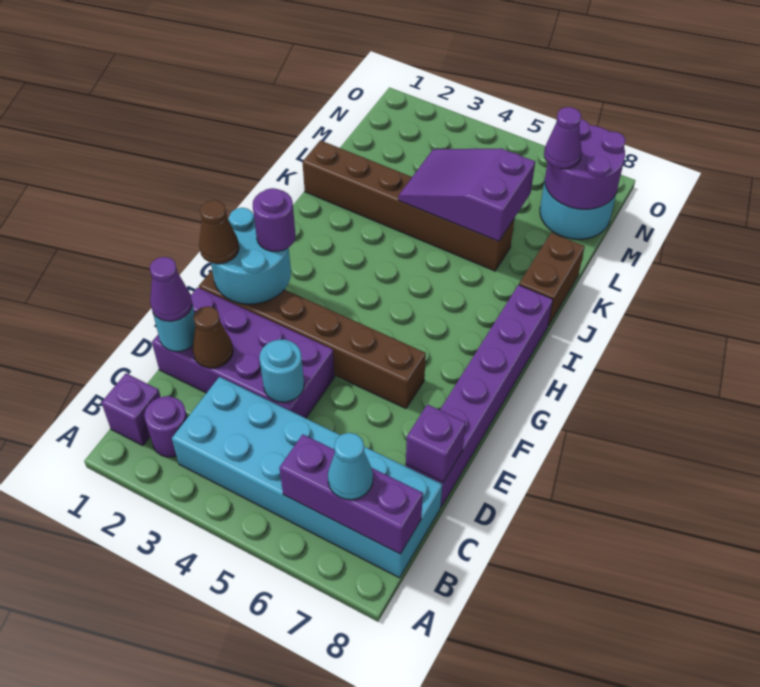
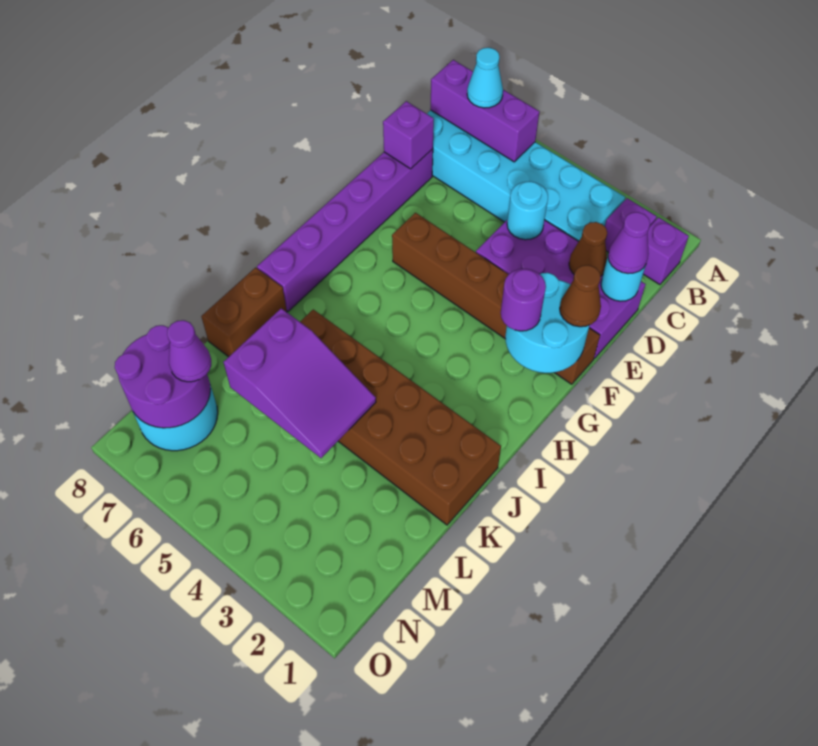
purple 1x1 round brick [144,396,187,457] -> purple 1x1 brick [605,198,657,252]
brown 1x6 brick [302,140,514,271] -> brown 2x6 brick [300,309,501,525]

